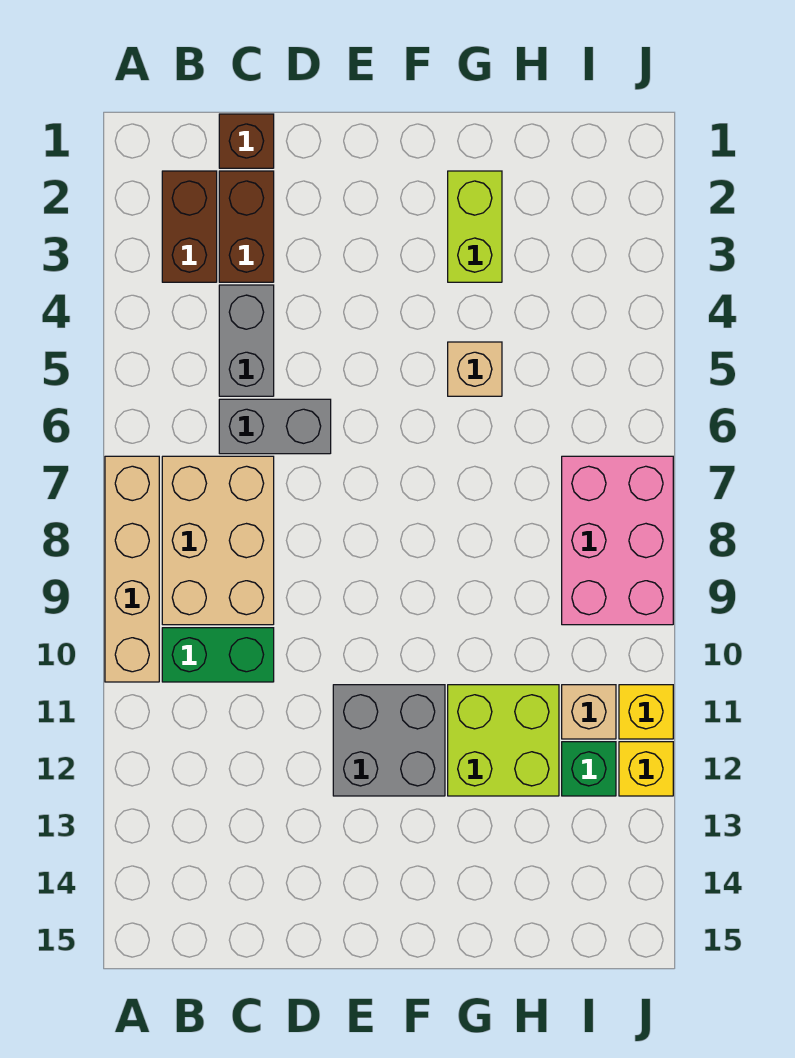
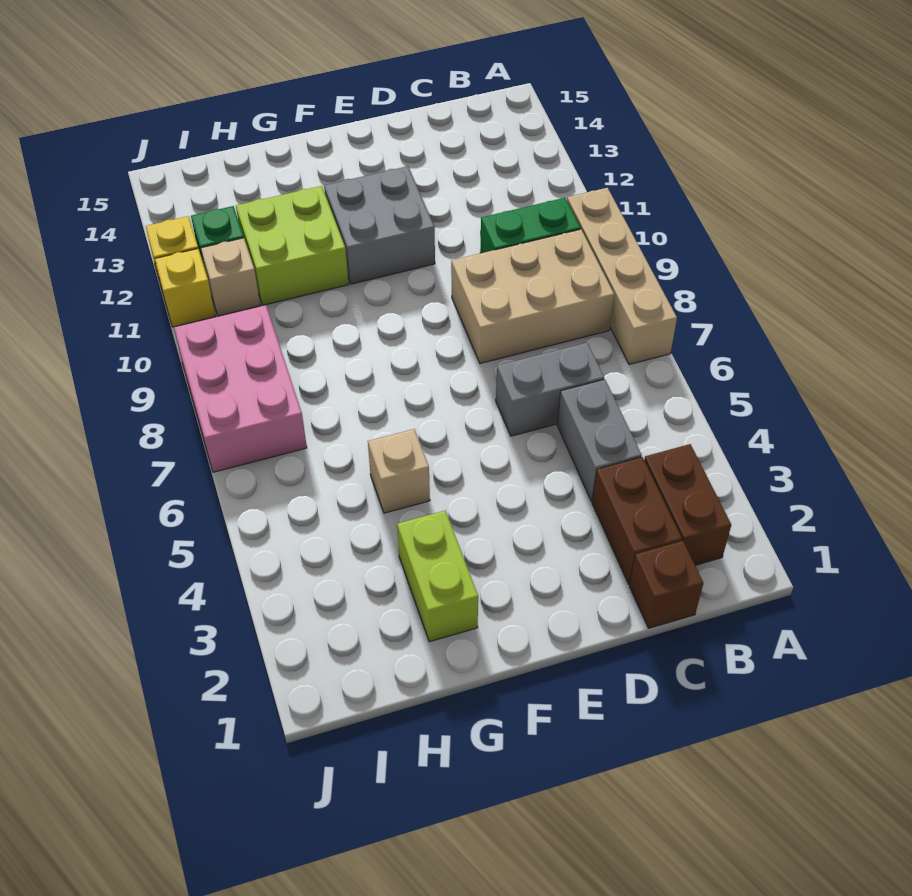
tan 2x3 brick [162,456,274,625] -> tan 2x3 brick turned to [451,229,614,363]

